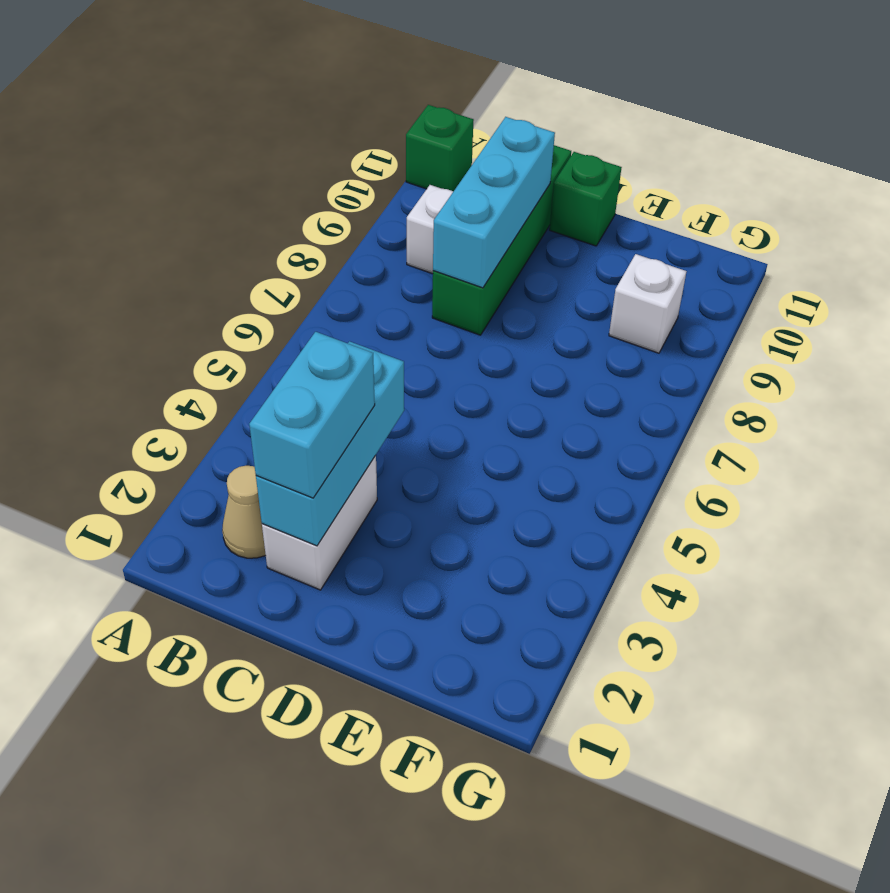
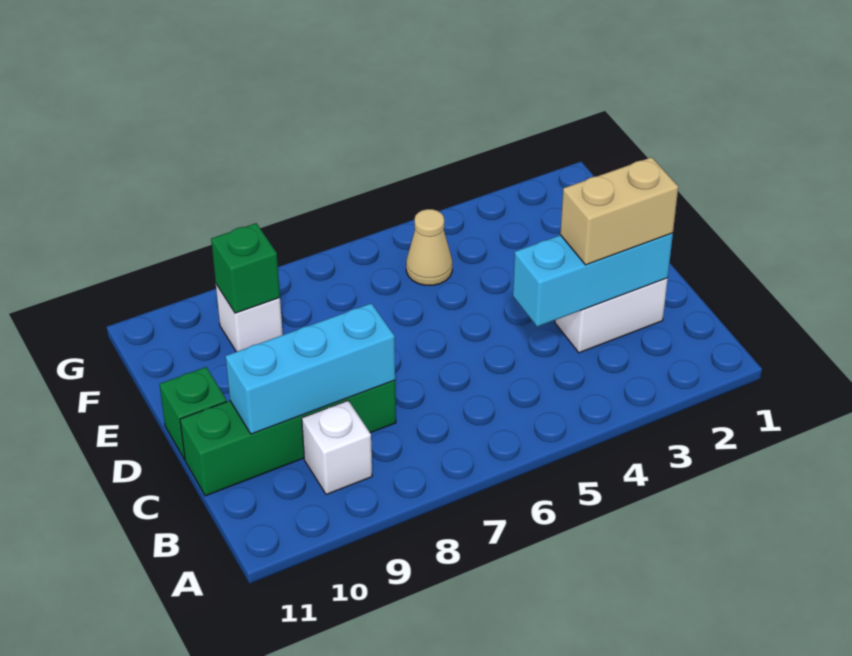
green 1x1 brick [406,105,474,192] -> green 1x1 brick moved to [211,223,280,313]
tan 1x1 cone [222,466,266,558] -> tan 1x1 cone moved to [406,209,452,285]
cyan 1x2 brick [249,332,375,498] -> tan 1x2 brick [560,157,678,265]

